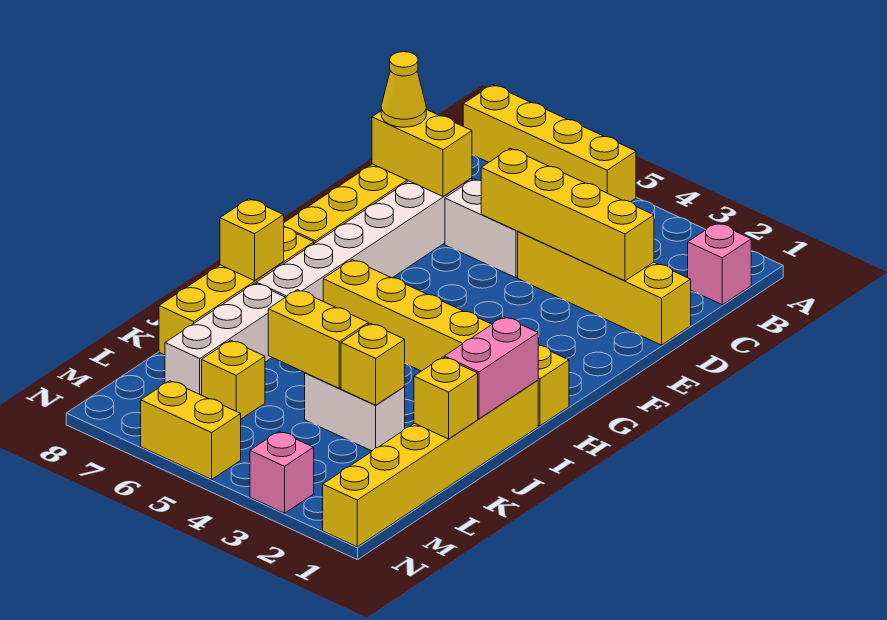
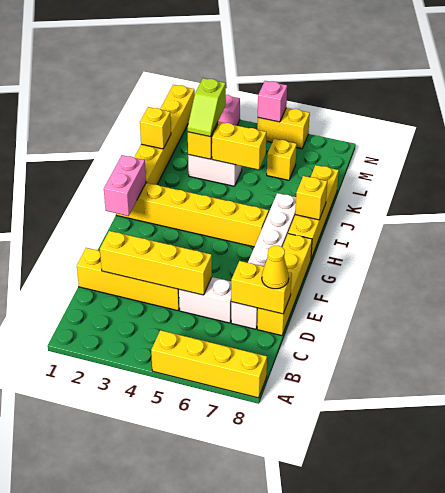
pink 1x1 brick [688,223,751,305] -> pink 1x1 brick moved to [258,81,287,122]
pink 1x2 brick [444,317,538,419] -> pink 1x2 brick moved to [104,155,146,216]
white 1x3 brick [165,283,285,395] -> none
none -> lime 1x2 slope [188,78,226,137]

